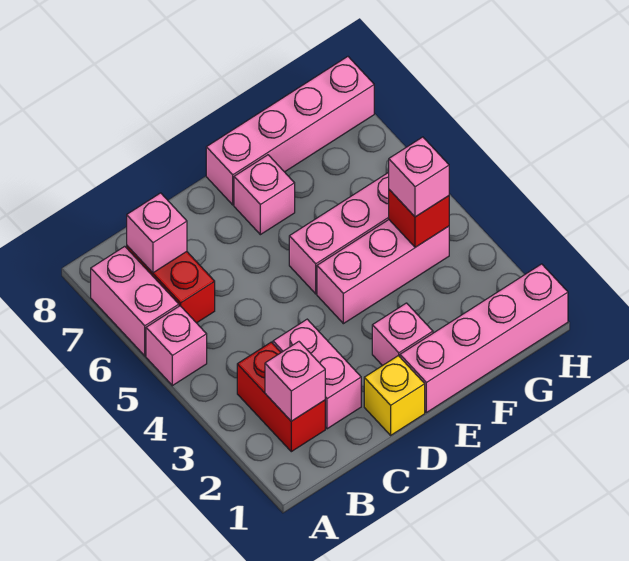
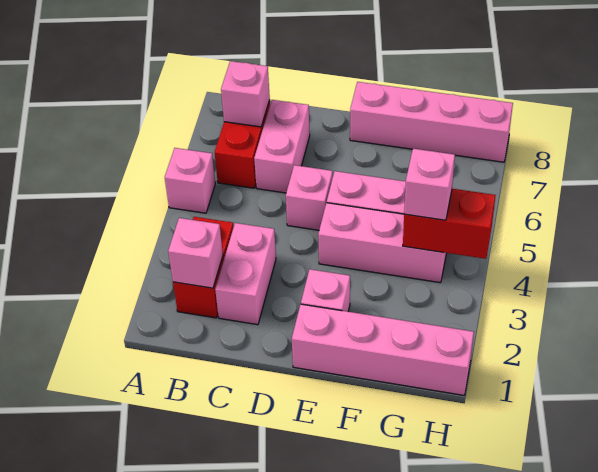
pink 1x2 brick [91,246,179,356] -> pink 1x2 brick moved to [254,100,310,193]
yellow 1x1 brick [364,356,425,435] -> none
pink 1x1 brick [234,155,295,235] -> pink 1x1 brick moved to [286,165,333,230]
red 1x1 brick [389,190,449,247] -> red 1x2 brick [403,189,496,259]

